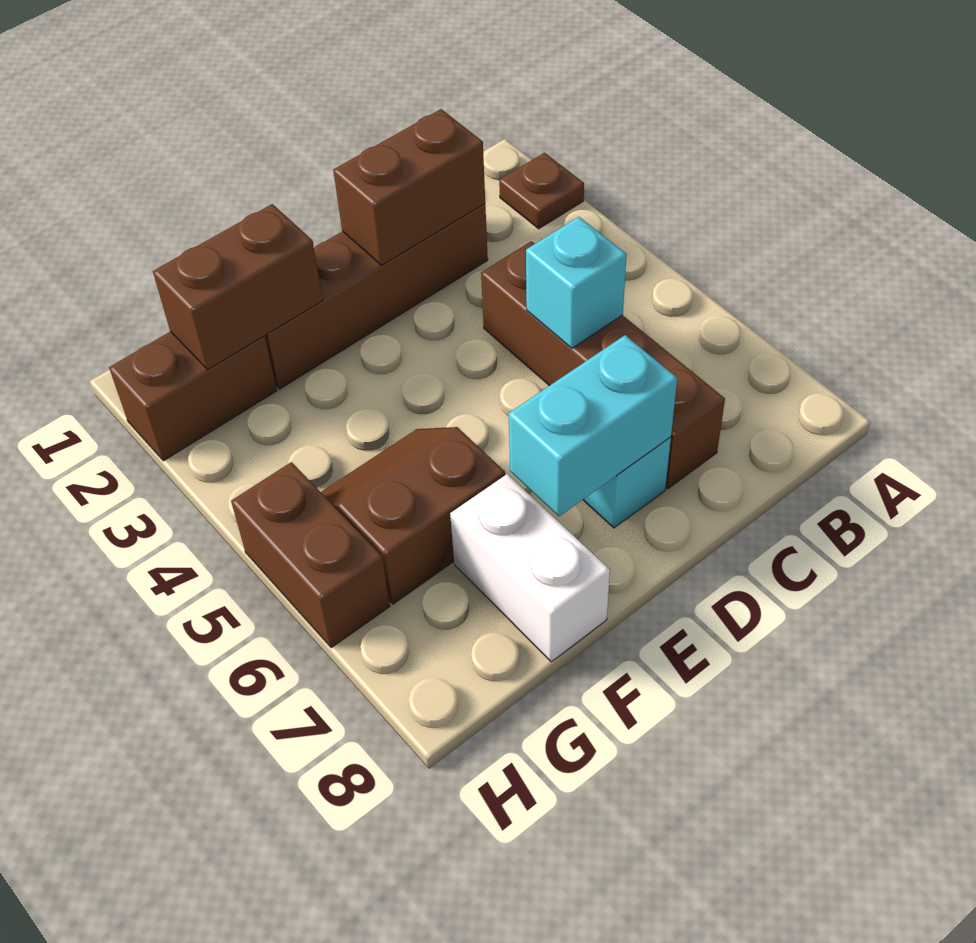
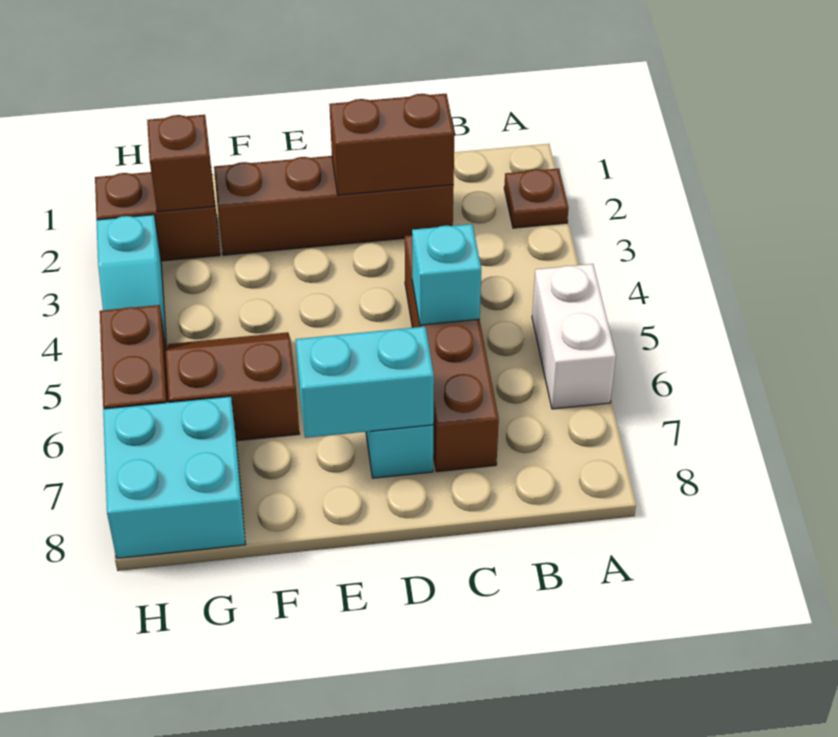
brown 1x2 brick [153,204,323,369] -> brown 1x1 brick [147,115,215,212]
white 1x2 brick [450,474,610,662] -> white 1x2 brick moved to [532,264,616,409]
none -> cyan 2x2 brick [103,396,246,558]
none -> cyan 1x2 slope [96,215,167,349]

